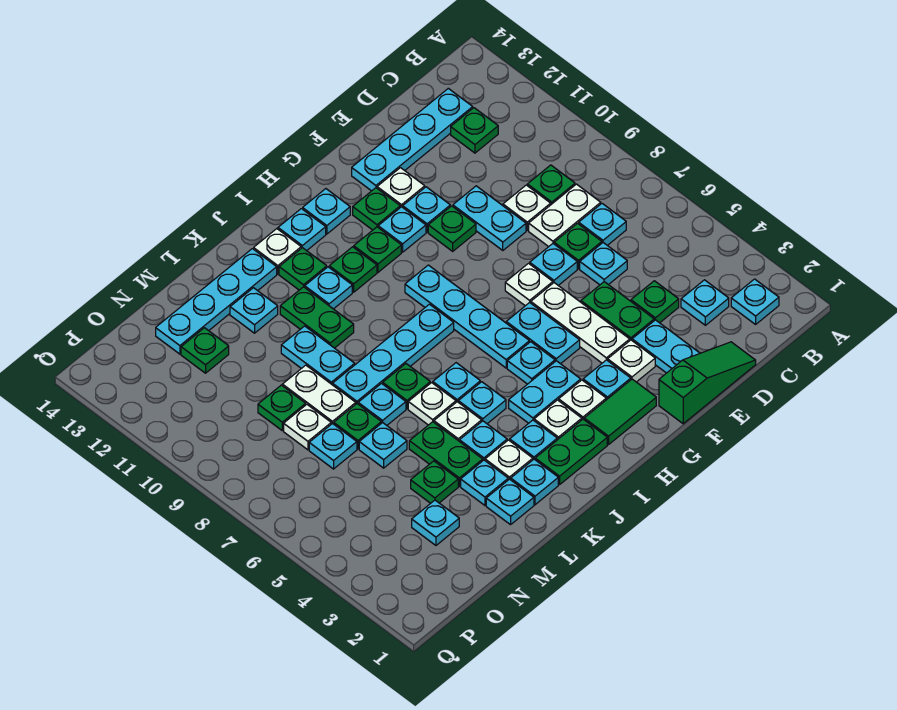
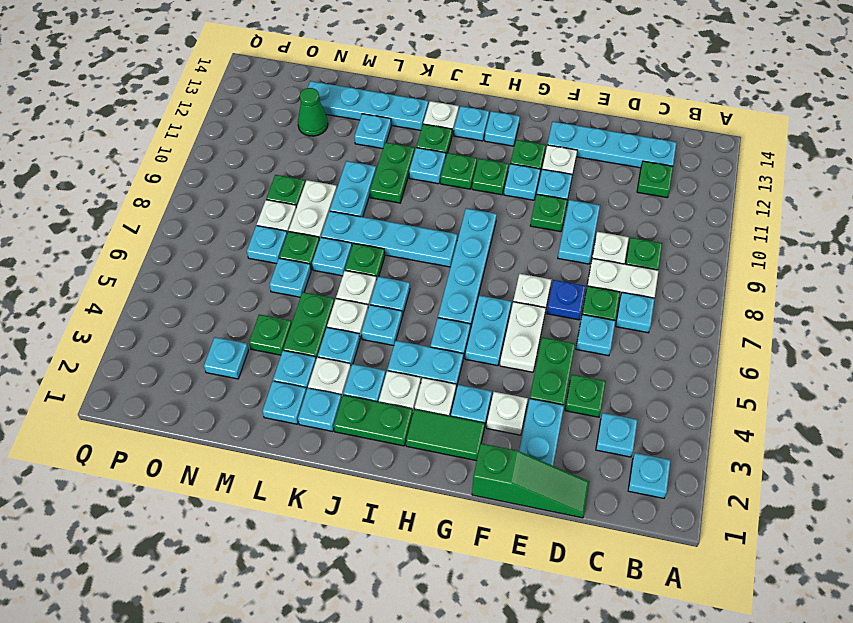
cyan 1x1 plate [530,244,577,285] -> blue 1x1 plate [547,280,586,320]
white 1x3 plate [531,283,630,363] -> white 1x2 plate [500,302,546,372]
green 1x1 plate [181,328,229,373] -> green 1x1 cone [298,88,328,136]

